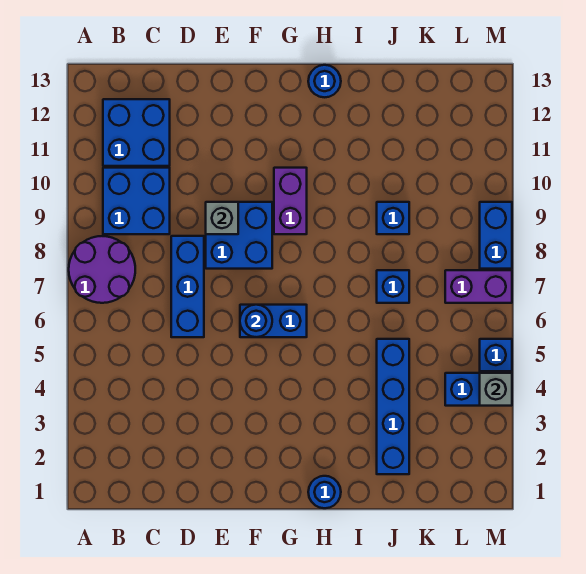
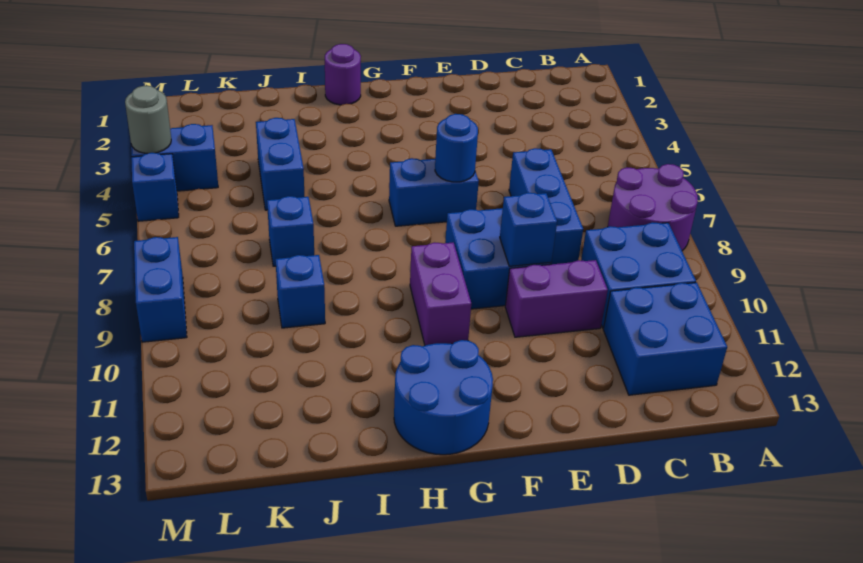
grey 1x1 brick [206,202,238,234] -> blue 1x1 brick [500,193,557,266]
blue 1x1 round brick [308,476,341,508] -> purple 1x1 round brick [325,44,361,105]
blue 1x1 round brick [308,65,341,97] -> blue 2x2 round brick [394,340,493,455]
blue 1x4 brick [377,339,409,474] -> blue 1x2 brick [256,118,305,210]
purple 1x2 brick [445,270,512,303] -> purple 1x2 brick moved to [505,260,608,337]
grey 1x1 brick [480,373,512,406] -> grey 1x1 round brick [125,86,171,153]

